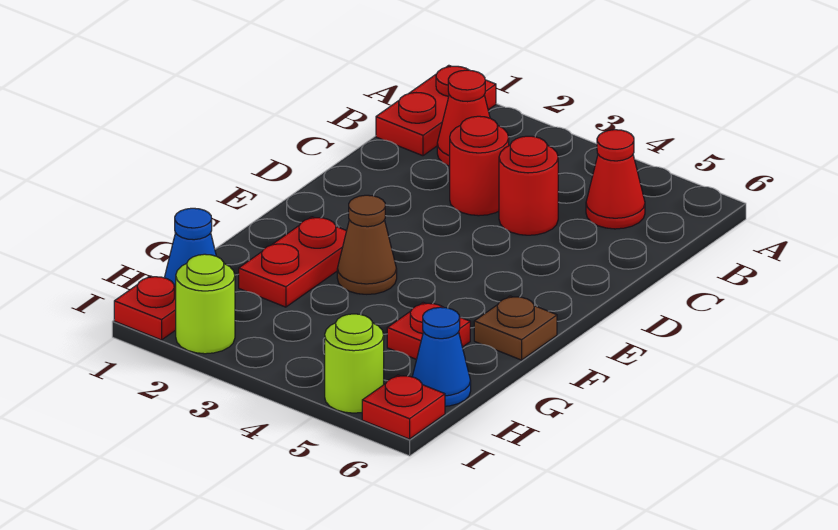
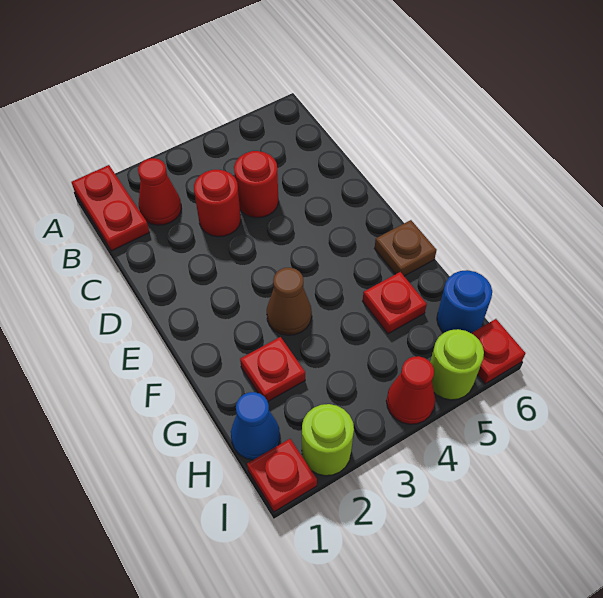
red 1x1 cone [586,130,645,229] -> red 1x1 cone moved to [386,356,435,424]
red 1x2 plate [239,217,346,307] -> red 1x1 plate [240,337,305,401]
blue 1x1 cone [412,307,471,406] -> blue 1x1 round brick [437,270,492,333]

